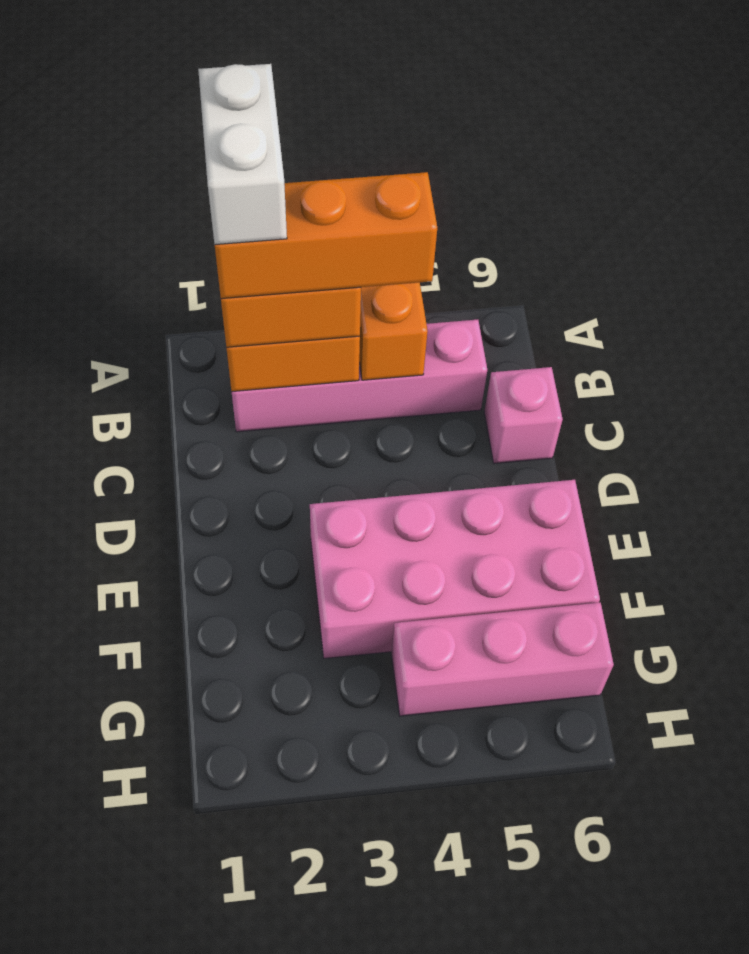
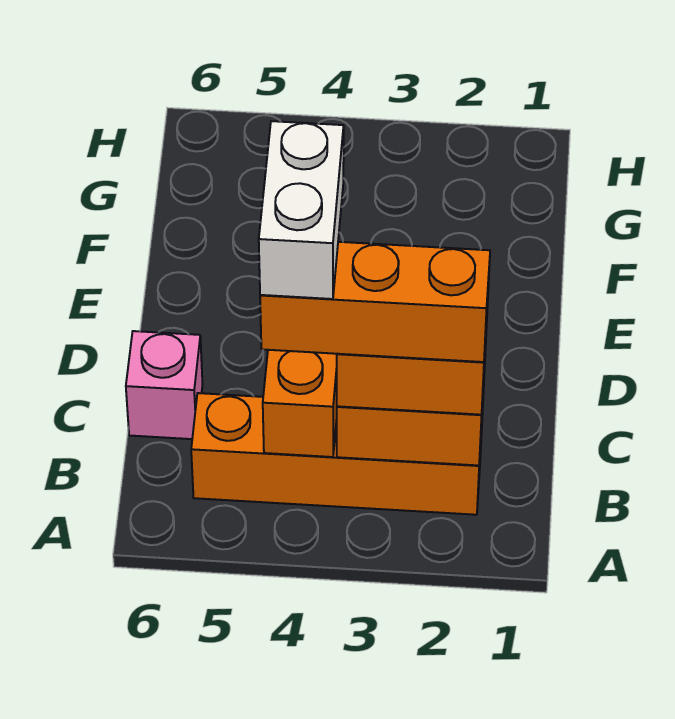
white 1x2 brick [198,64,287,245] -> white 1x2 brick moved to [259,121,344,299]
pink 1x4 brick [232,320,487,432] -> orange 1x4 brick [191,393,482,515]
pink 2x4 brick [310,480,600,659] -> none
pink 1x3 brick [391,603,614,716] -> none

